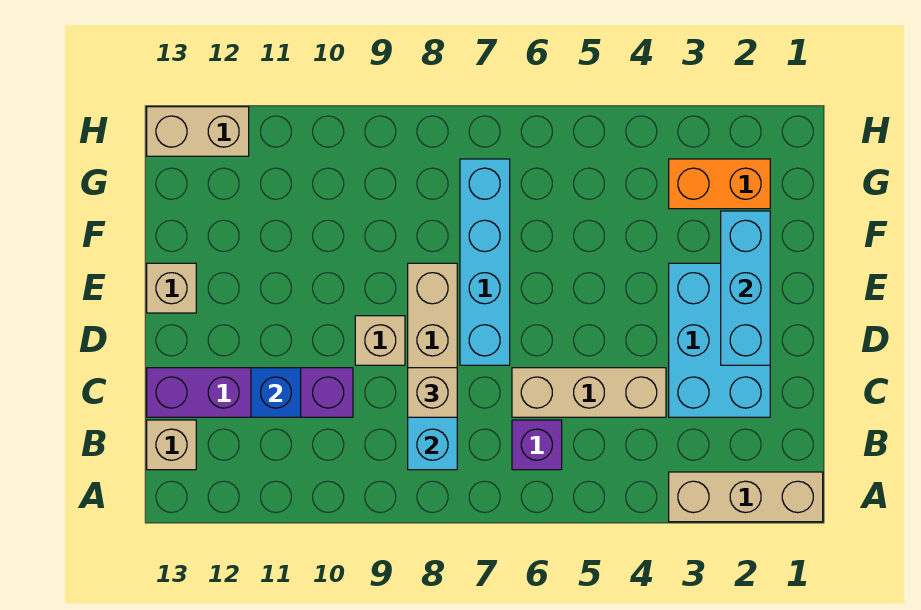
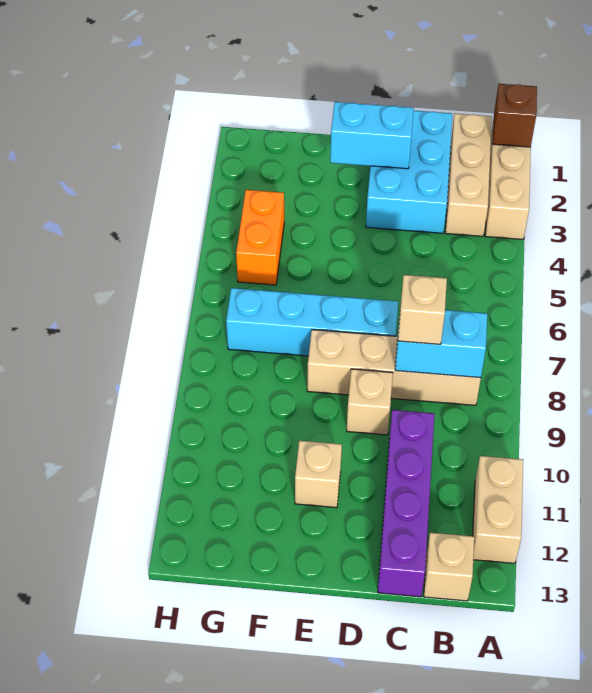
none -> brown 1x1 brick [493,84,537,147]
purple 1x1 brick [512,420,562,470] -> none
cyan 2x3 brick [669,263,770,417] -> cyan 2x3 brick turned to [366,111,452,233]
tan 1x3 brick [512,368,666,417] -> tan 1x3 brick moved to [445,114,492,236]
blue 1x1 brick [251,368,301,417] -> none
cyan 1x3 brick [721,211,770,365] -> cyan 1x2 brick [330,102,414,169]
tan 1x1 brick [147,263,196,313] -> tan 1x1 brick moved to [295,441,342,508]
orange 1x2 brick [669,159,770,209] -> orange 1x2 brick moved to [236,190,284,285]
tan 1x2 brick [147,107,249,156] -> tan 1x2 brick moved to [473,456,523,563]

